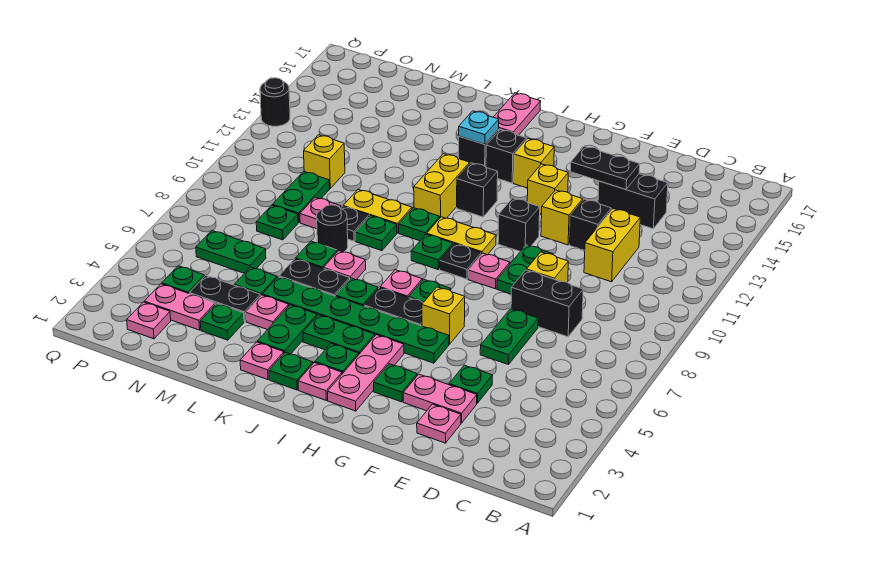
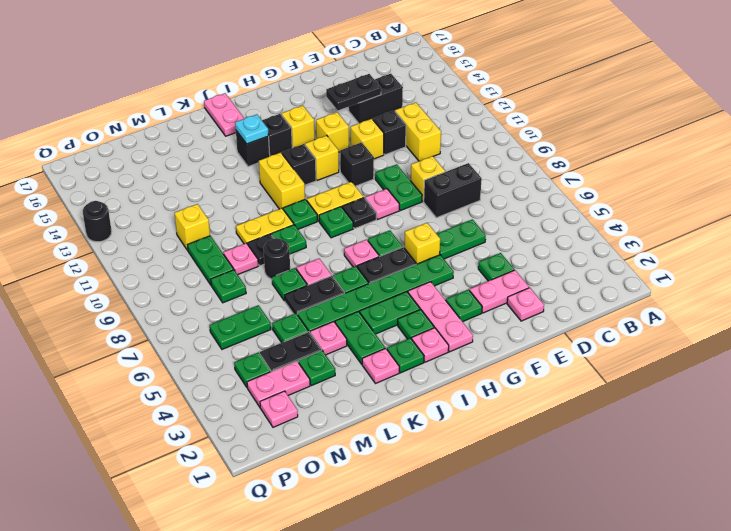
green 1x2 plate [480,309,538,365] -> green 1x2 plate turned to [437,219,486,259]
none -> yellow 1x1 brick [305,135,339,180]

